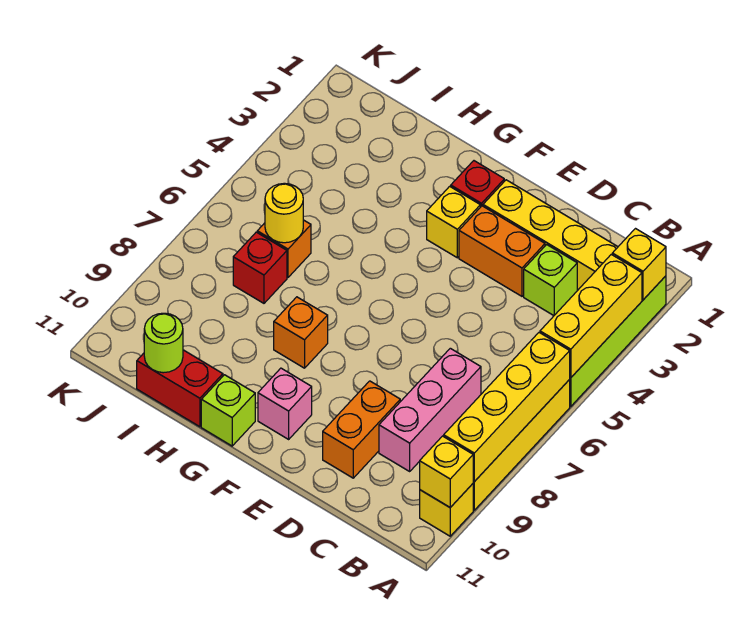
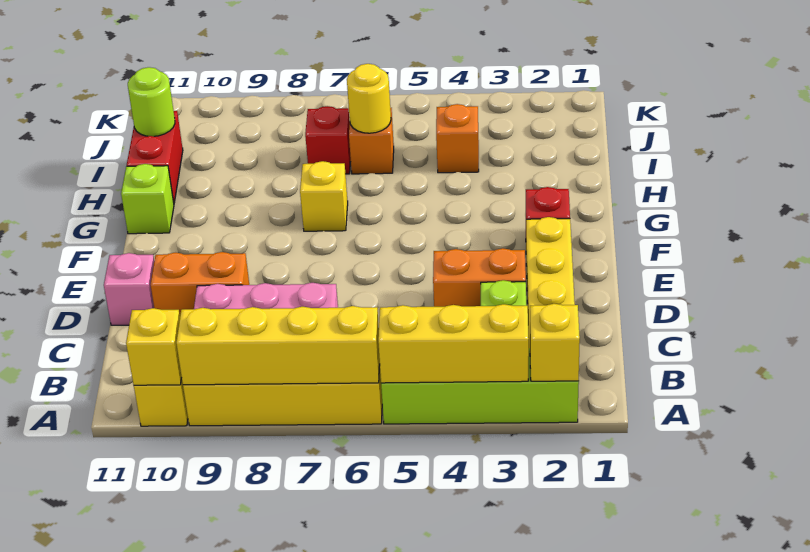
orange 1x2 brick [459,206,545,296] -> orange 1x2 brick turned to [433,248,526,307]
yellow 1x1 brick [427,186,480,258] -> yellow 1x1 brick moved to [300,161,348,231]
pink 1x1 brick [258,368,312,439] -> pink 1x1 brick moved to [104,253,154,325]
orange 1x1 brick [274,297,328,368] -> orange 1x1 brick moved to [436,104,479,173]

